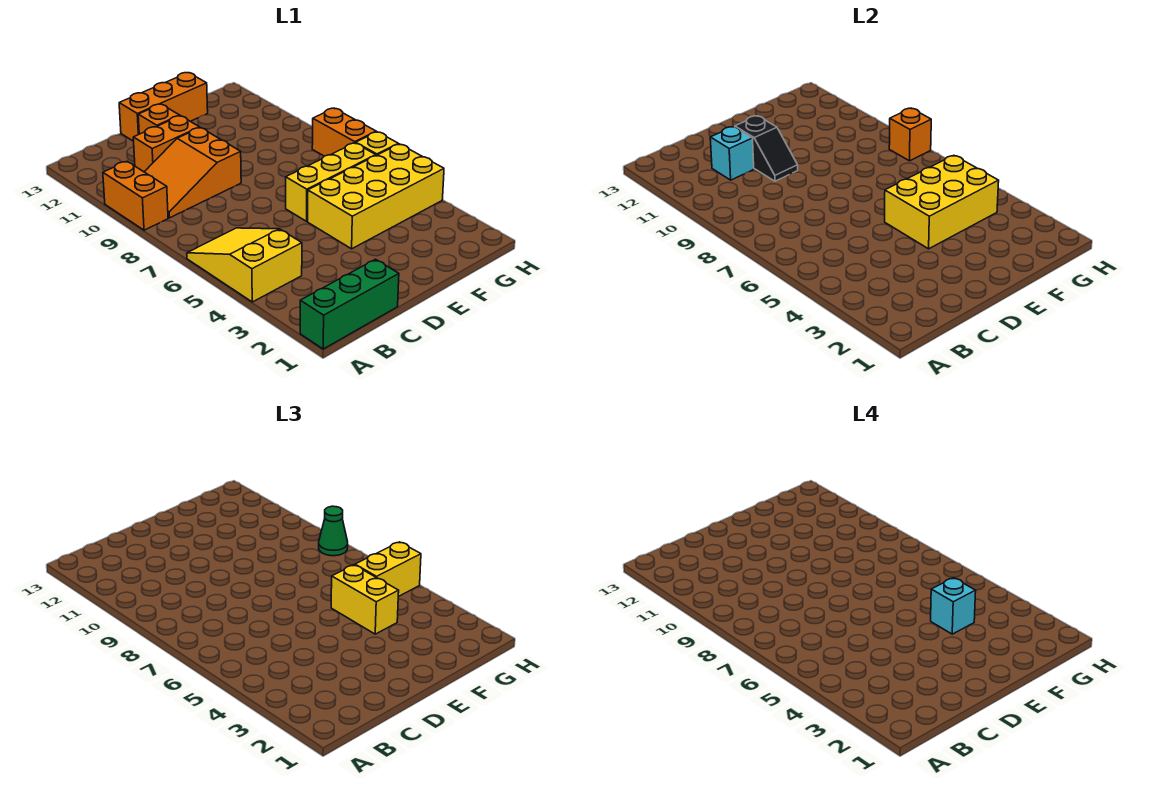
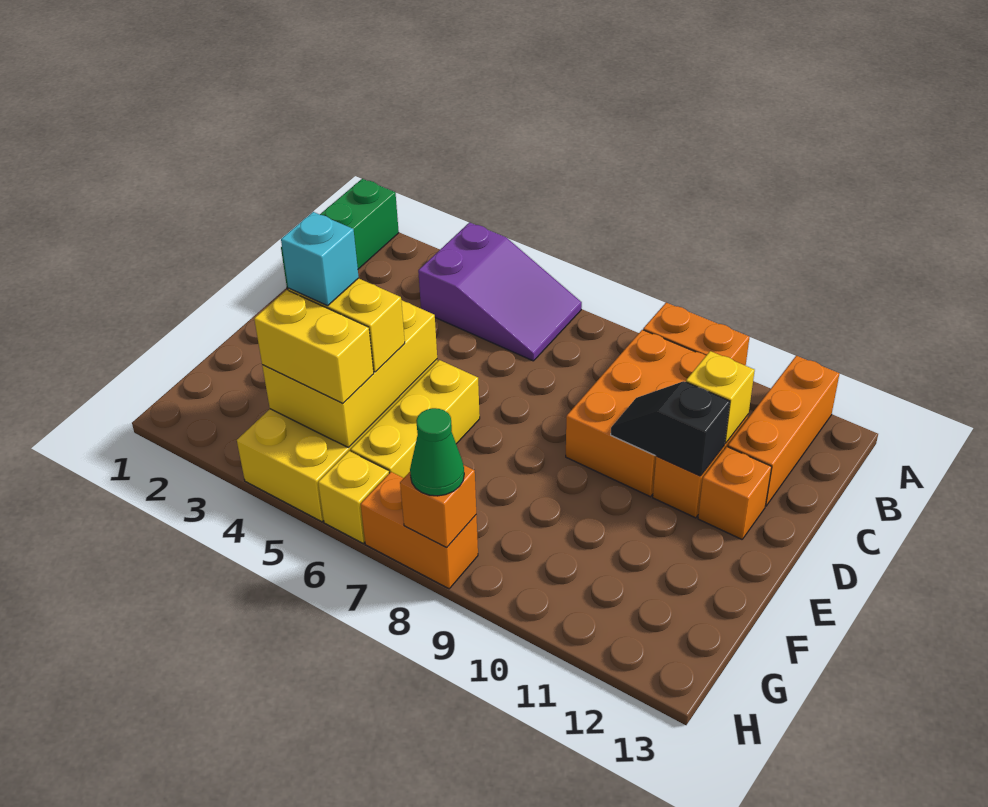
yellow 2x3 slope [187,228,302,302] -> purple 2x3 slope [418,222,582,361]
orange 2x3 slope [145,128,241,218] -> orange 2x3 brick [566,330,706,497]
cyan 1x1 brick [710,127,754,180] -> yellow 1x1 brick [686,351,755,443]
orange 1x3 brick [119,73,208,141] -> orange 1x3 brick moved to [728,356,840,506]
yellow 1x2 brick [355,542,421,597] -> yellow 1x2 brick turned to [254,290,374,404]

